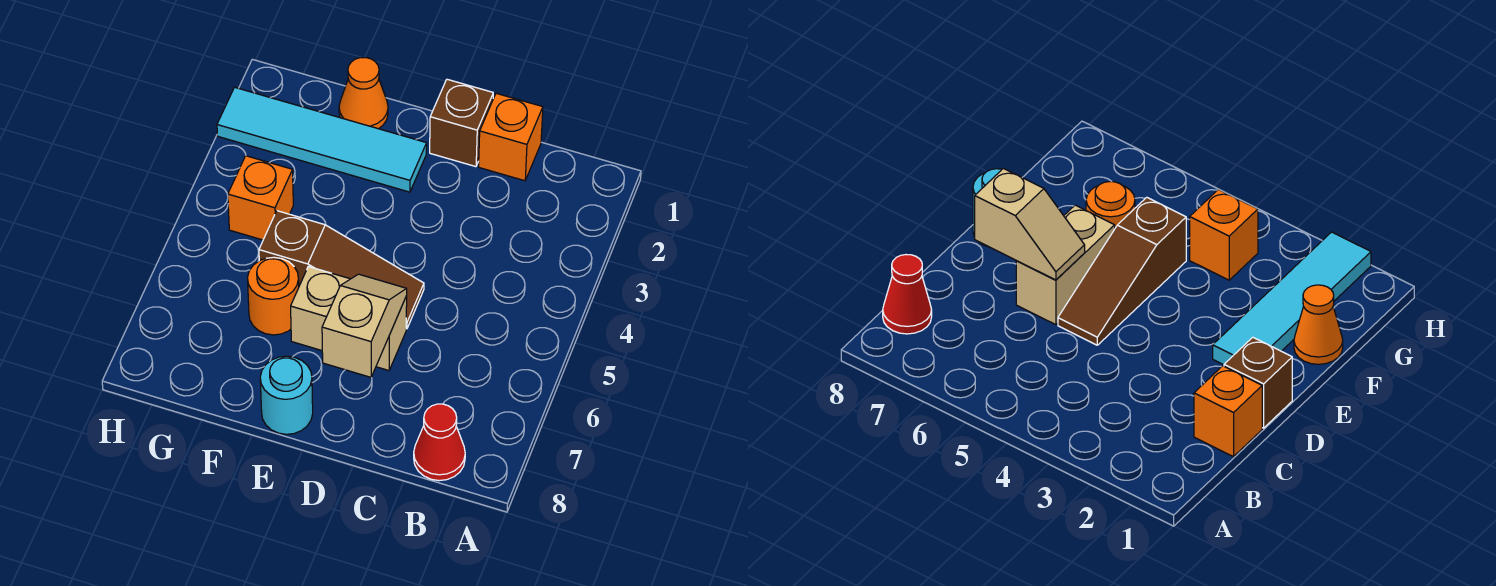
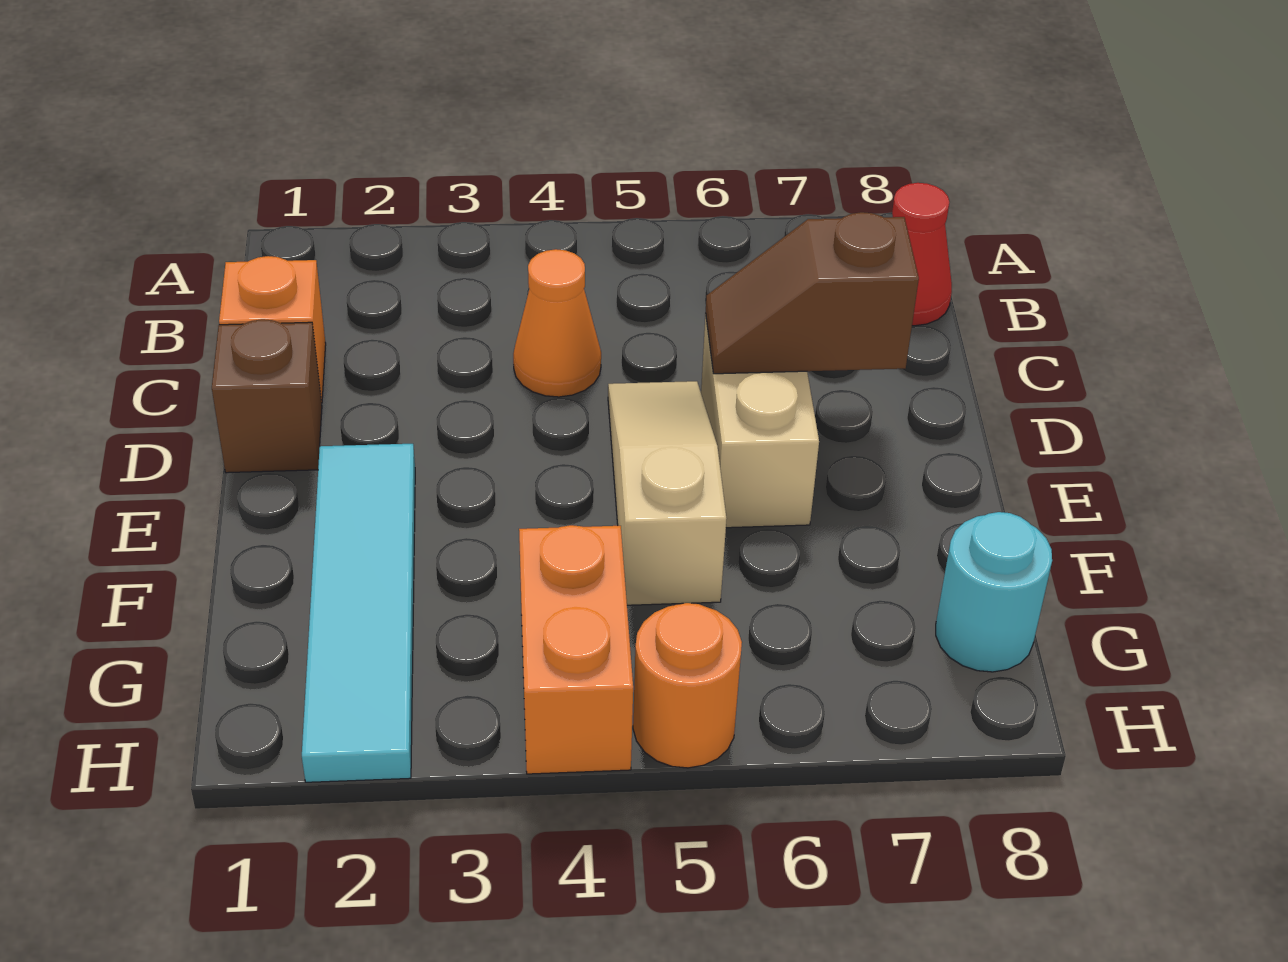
brown 1x3 slope [259,211,424,329] -> tan 1x3 slope [608,381,726,605]
tan 1x2 slope [322,274,407,377] -> brown 1x2 slope [706,212,919,374]
cyan 1x1 round brick [260,356,313,434] -> cyan 1x1 round brick moved to [936,512,1052,672]
orange 1x1 cone [339,58,388,129] -> orange 1x1 cone moved to [513,249,601,397]
orange 1x1 round brick [248,257,299,335] -> orange 1x1 round brick moved to [633,603,742,768]
orange 1x1 brick [228,156,293,240] -> orange 1x2 brick [519,525,633,774]

